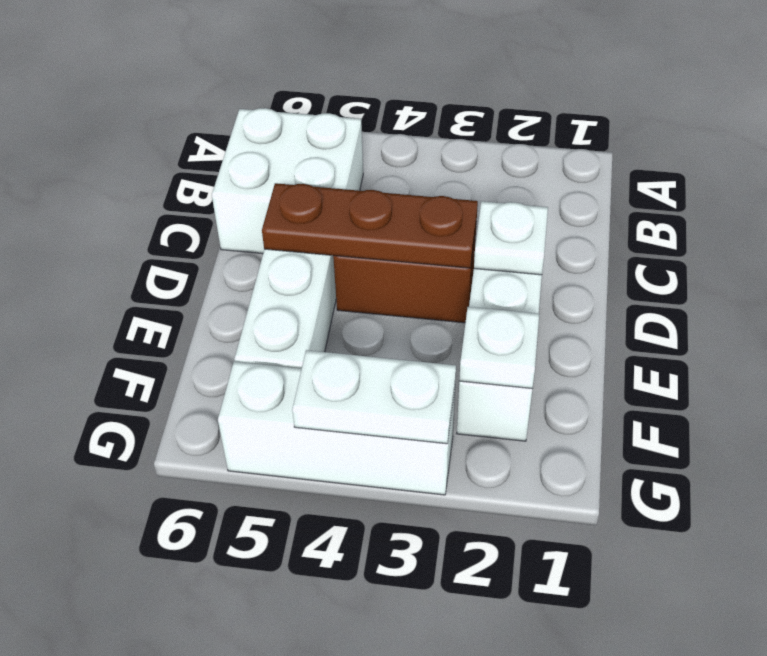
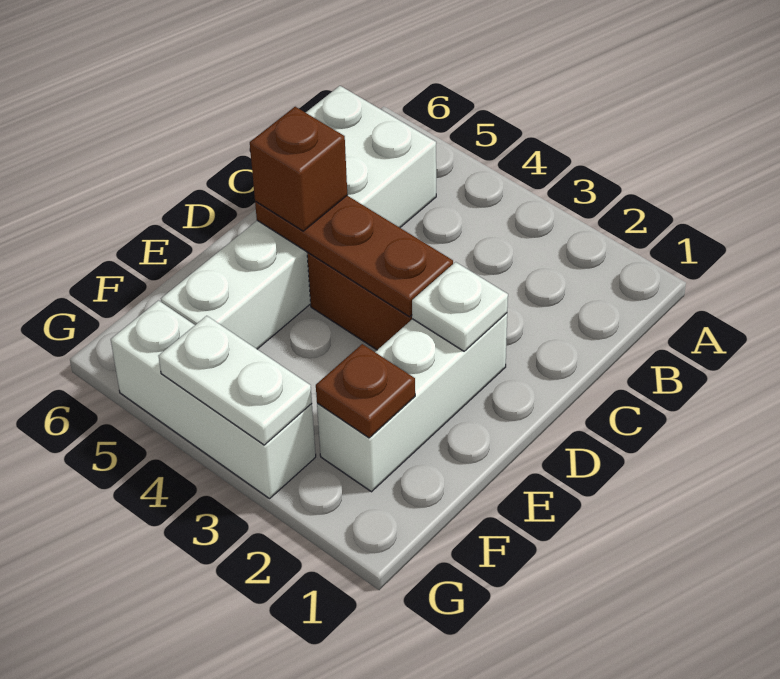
none -> brown 1x1 brick [250,107,347,231]
white 1x1 plate [459,307,539,389] -> brown 1x1 plate [316,344,415,438]

